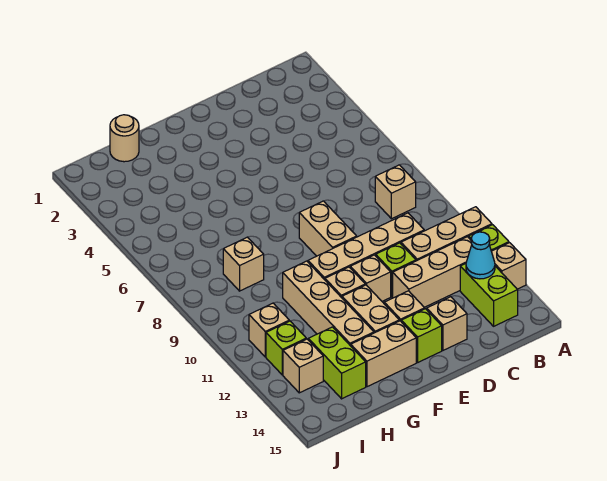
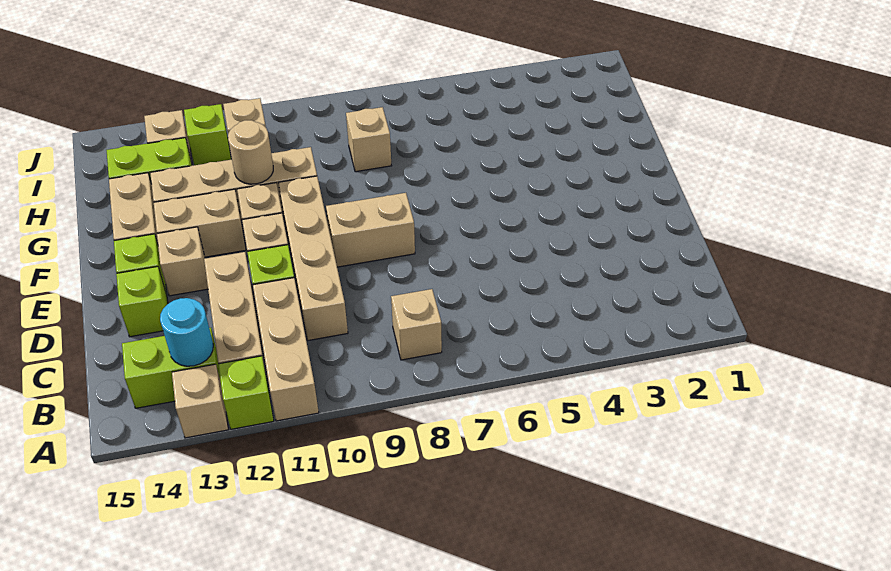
cyan 1x1 cone [466,232,495,279] -> cyan 1x1 round brick [160,298,213,366]
tan 1x1 brick [427,297,467,350] -> lime 1x1 brick [116,267,168,337]
tan 1x1 round brick [110,115,139,162] -> tan 1x1 round brick moved to [228,120,273,184]

